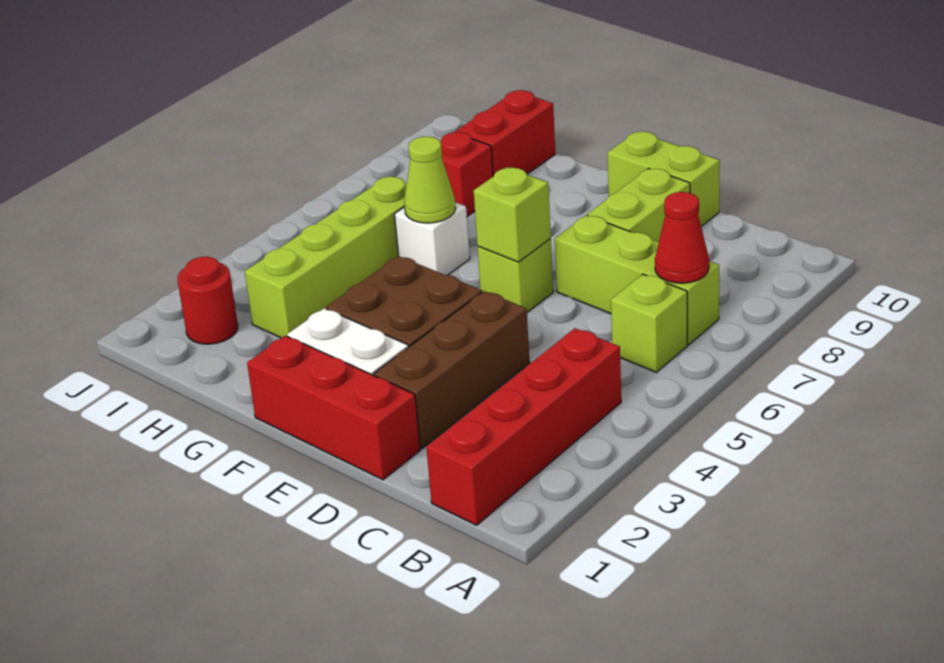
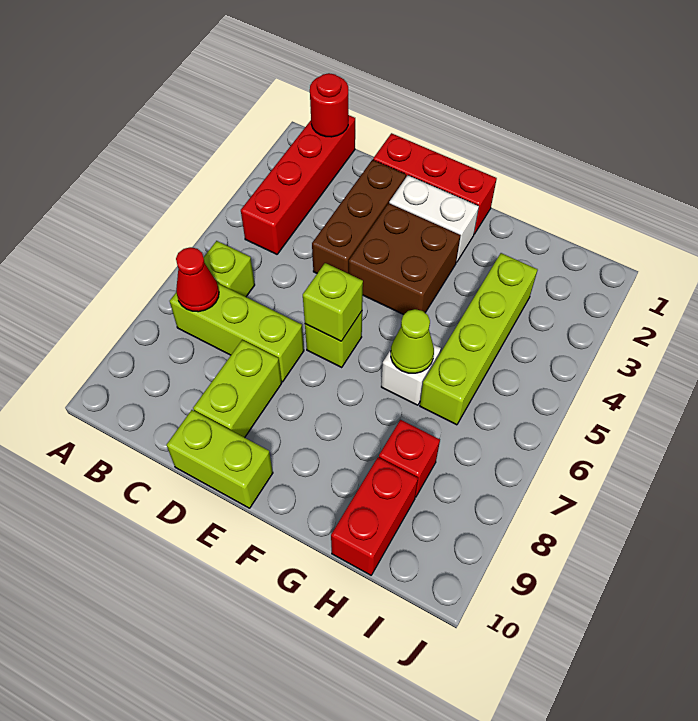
red 1x1 round brick [178,257,238,344] -> red 1x1 round brick moved to [310,73,348,137]

